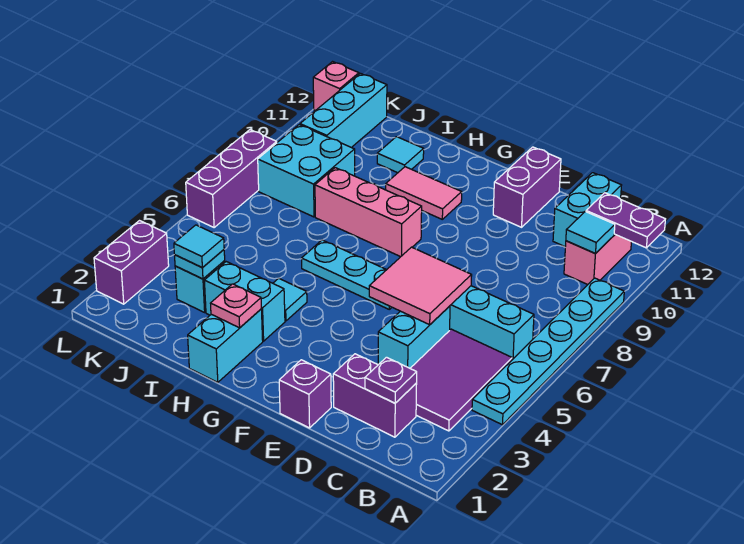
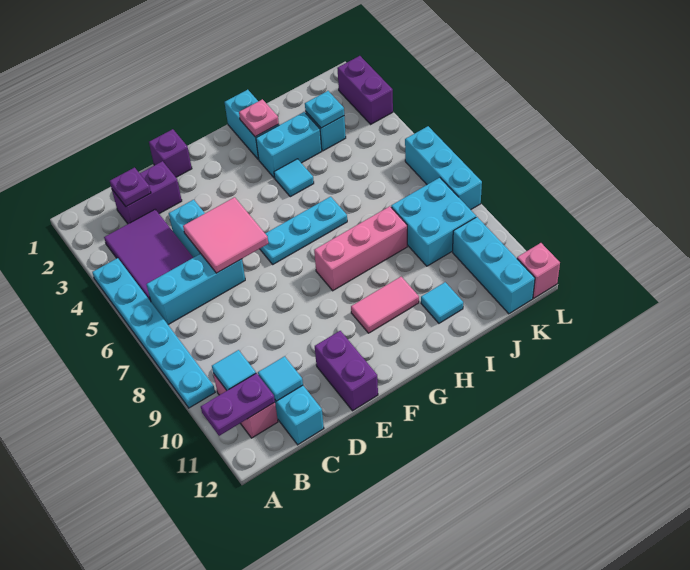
cyan 1x1 tile [174,225,224,268] -> cyan 1x1 tile moved to [258,356,303,401]
purple 1x3 brick [186,130,277,227] -> cyan 1x3 brick [405,126,482,210]

